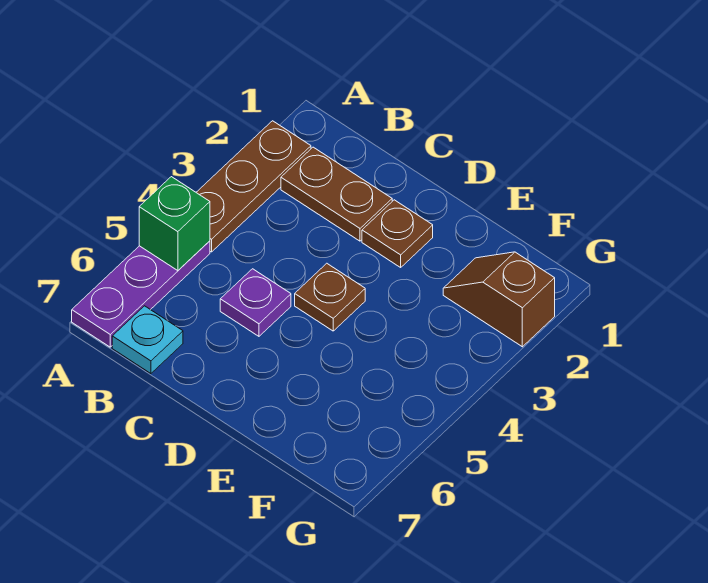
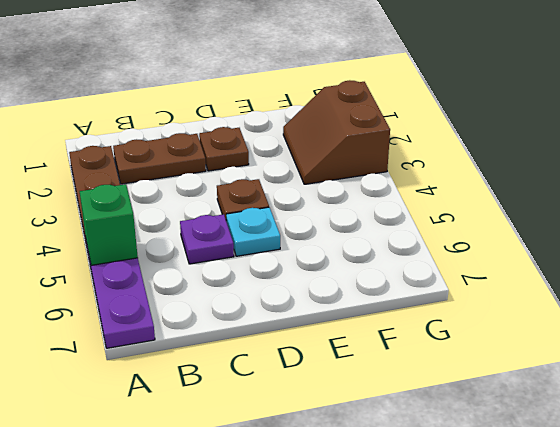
cyan 1x1 plate [112,306,183,373] -> cyan 1x1 plate moved to [226,207,280,256]
brown 1x2 slope [443,252,555,347] -> brown 2x2 slope [283,80,390,184]

